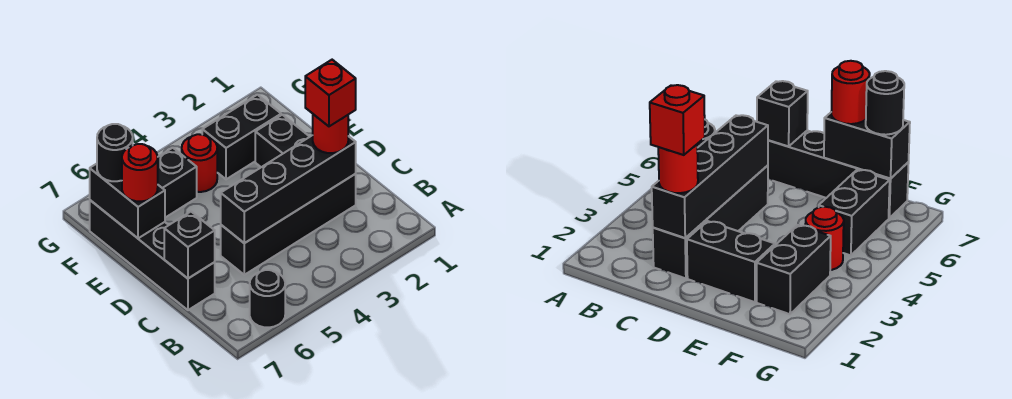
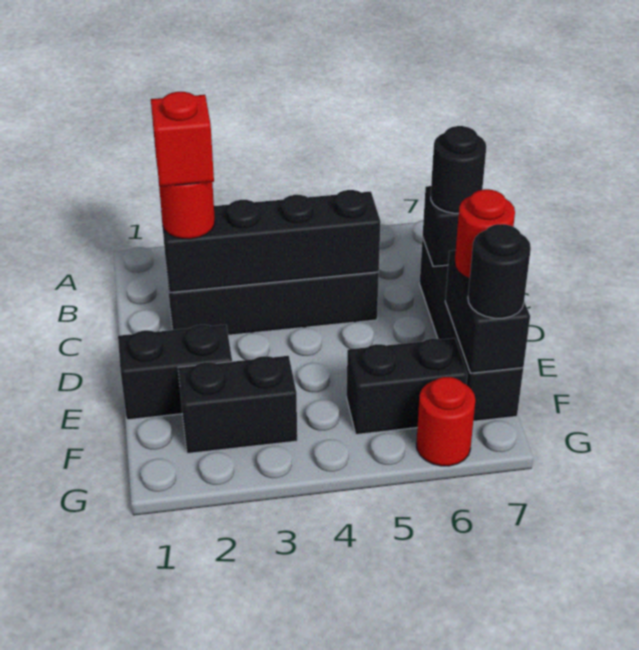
black 1x1 round brick [250,270,285,328] -> black 1x1 round brick moved to [431,126,486,213]
black 1x2 brick [255,115,310,167] -> black 1x2 brick turned to [118,325,232,420]
red 1x1 round brick [182,134,217,192] -> red 1x1 round brick moved to [416,377,475,466]

